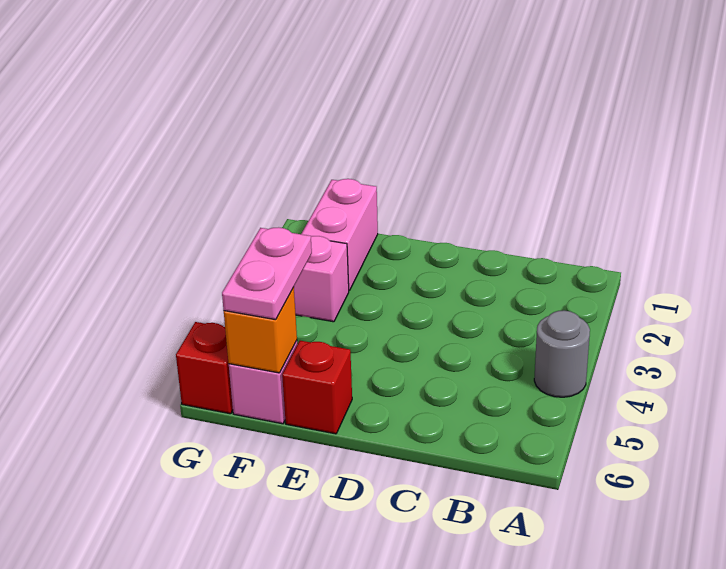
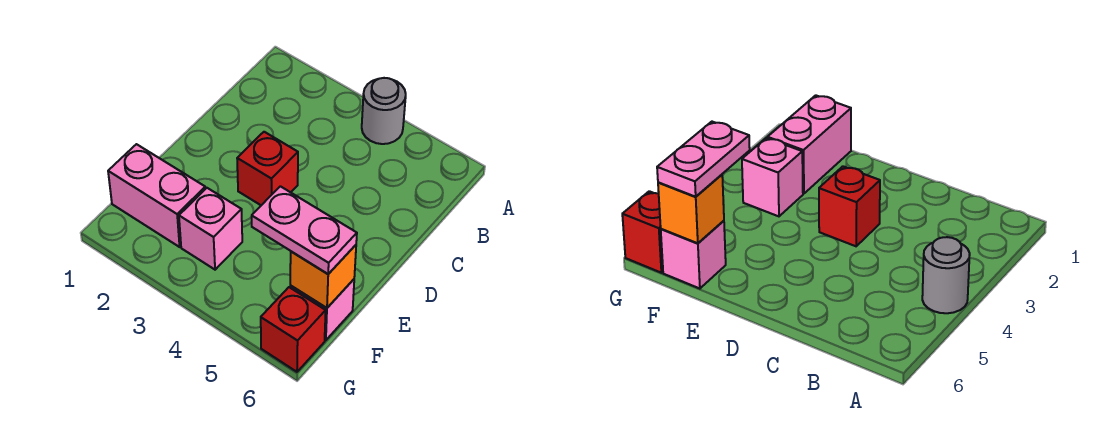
red 1x1 brick [282,341,352,434] -> red 1x1 brick moved to [237,132,298,205]

